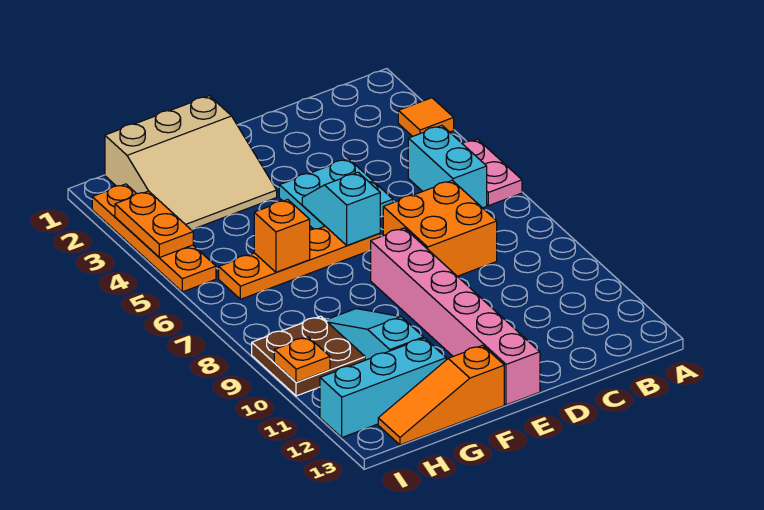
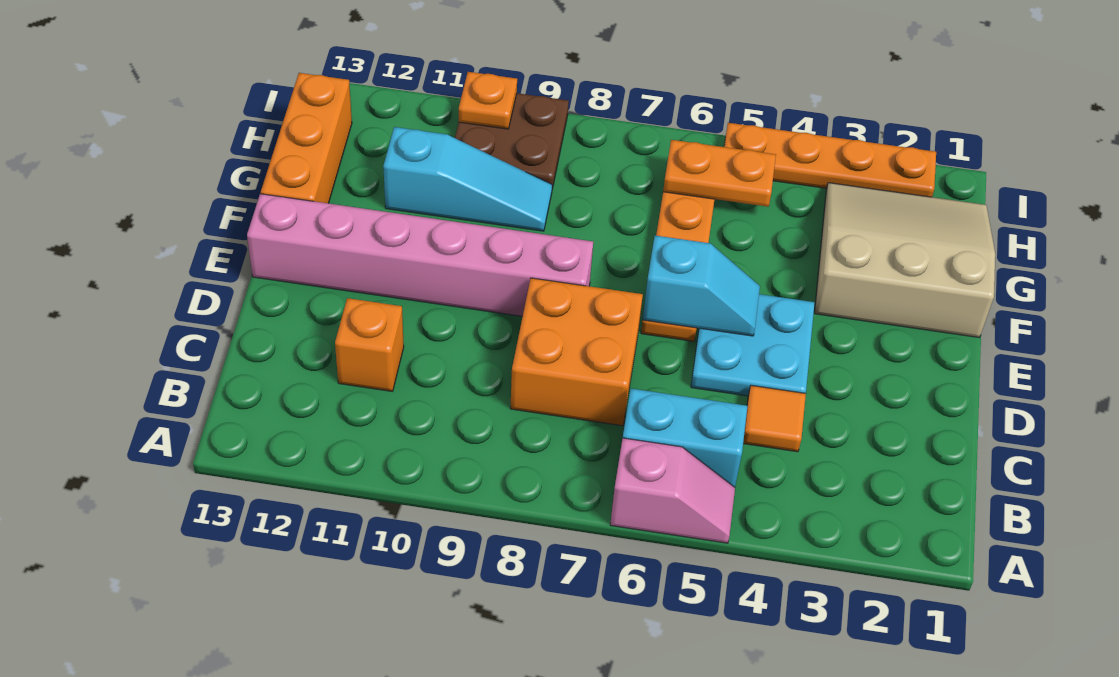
orange 1x1 tile [398,98,454,137] -> orange 1x1 tile moved to [743,385,806,452]
pink 1x2 plate [462,139,522,206] -> pink 1x2 slope [610,438,735,543]
tan 3x3 slope [105,96,277,230] -> tan 3x3 slope turned to [815,183,995,338]
orange 1x3 slope [378,345,504,445] -> orange 1x3 brick [261,73,352,203]
orange 1x1 brick [254,200,310,272] -> orange 1x1 brick moved to [335,298,404,391]
cyan 1x3 brick [320,338,446,437] -> none
orange 1x2 plate [115,191,193,258] -> orange 1x2 plate moved to [663,140,776,207]

